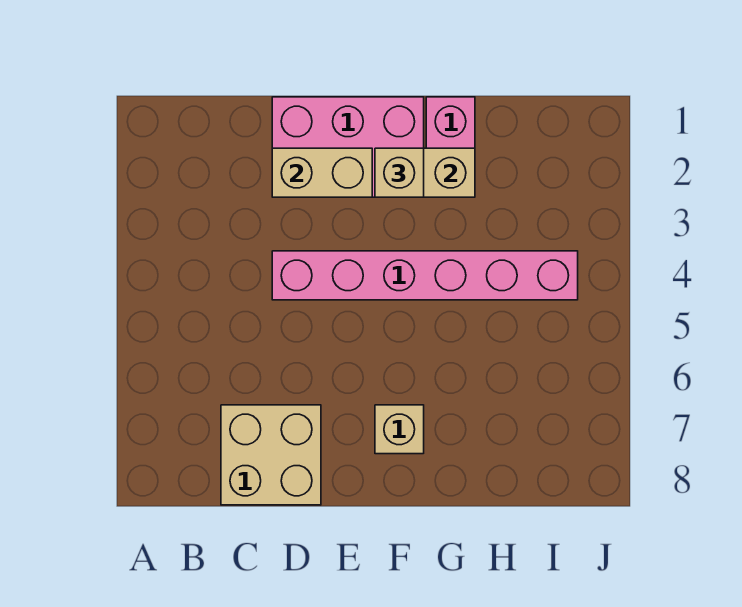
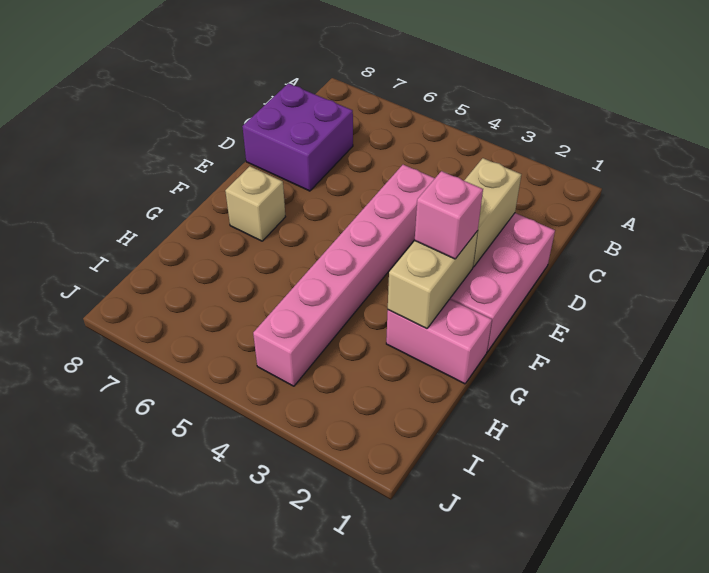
tan 2x2 brick [221,405,321,505] -> purple 2x2 brick [242,83,353,191]
tan 1x1 brick [375,148,424,197] -> pink 1x1 brick [415,171,483,259]

